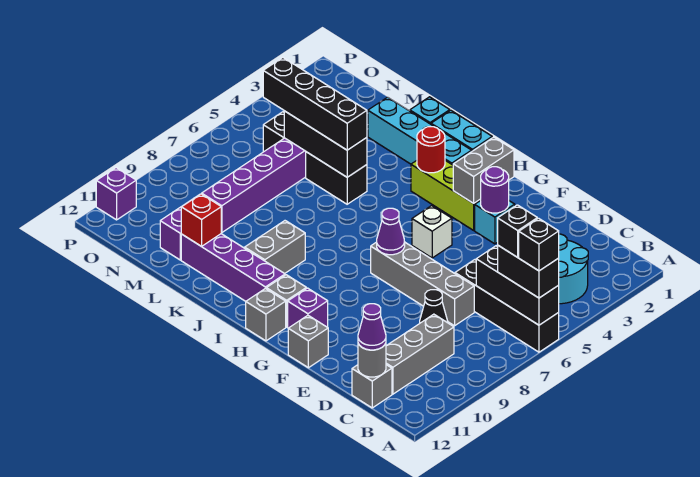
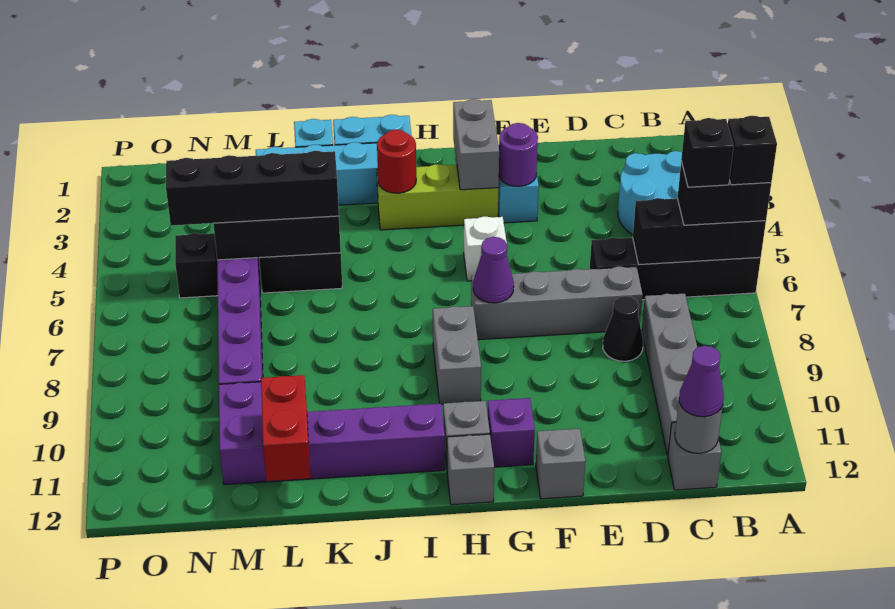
grey 1x3 brick [386,314,454,394] -> grey 1x4 brick [642,294,697,456]
grey 1x2 brick [245,221,305,274] -> grey 1x2 brick moved to [433,306,481,404]
red 1x1 brick [181,194,221,246] -> red 1x2 brick [261,375,310,481]
purple 1x1 brick [96,168,136,220] -> none

